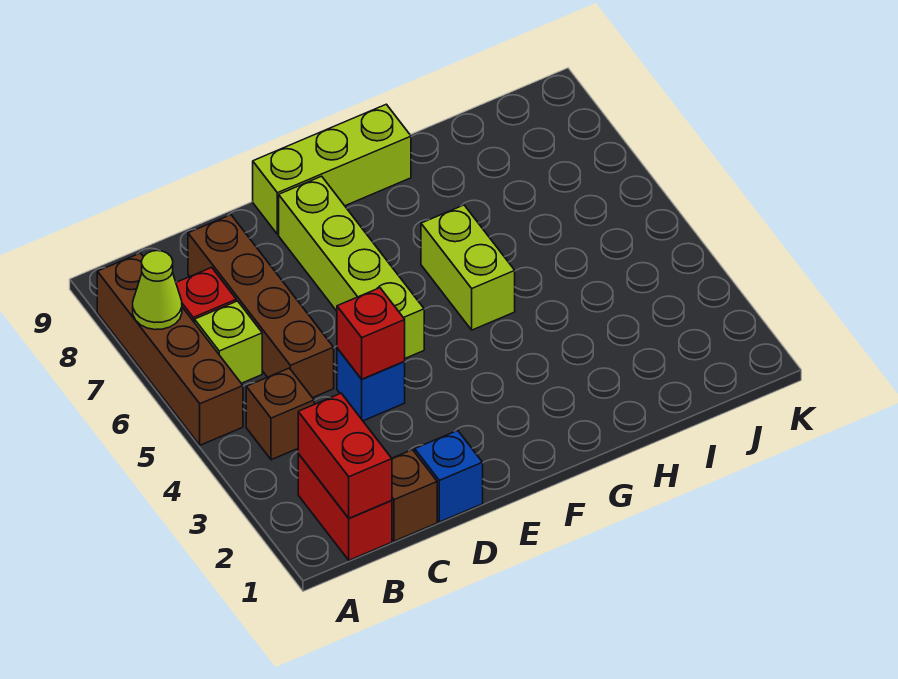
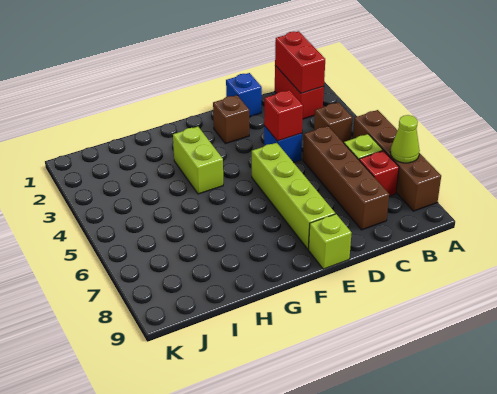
brown 1x1 brick [392,450,437,541] -> brown 1x1 brick moved to [213,95,249,144]
lime 1x3 brick [253,104,411,234] -> lime 1x1 brick [309,214,351,269]
lime 1x2 brick [421,205,515,330] -> lime 1x2 brick moved to [173,127,223,194]

